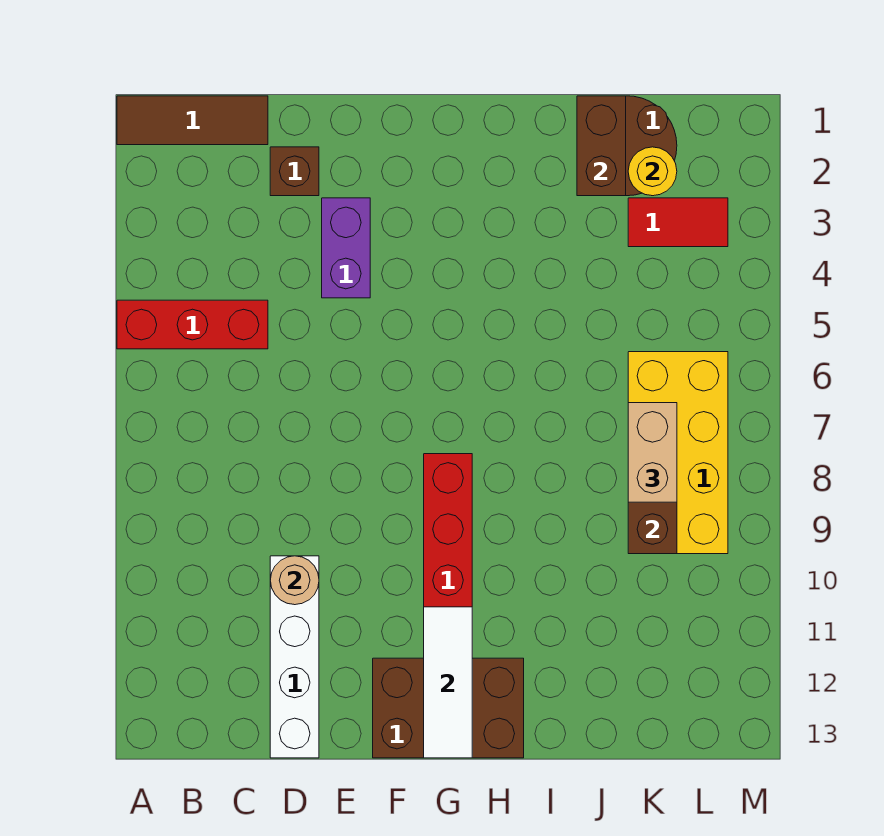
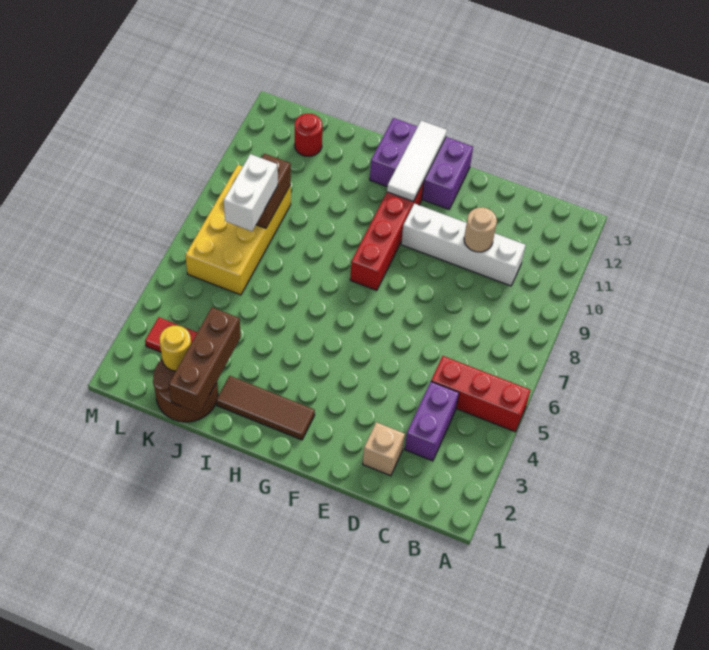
brown 1x3 tile [117,96,268,145] -> brown 1x3 tile moved to [216,376,315,440]
brown 1x1 brick [270,147,319,196] -> tan 1x1 brick [363,422,405,476]
white 1x4 brick [270,556,319,758] -> white 1x4 brick turned to [401,204,525,286]
purple 1x2 brick [322,198,370,298] -> purple 1x2 brick moved to [405,382,459,461]
brown 2x3 brick [373,658,524,758] -> purple 2x3 brick [370,118,473,209]
brown 1x2 brick [577,96,626,196] -> brown 1x3 brick [169,307,241,413]
tan 1x2 brick [628,403,677,502] -> white 1x2 brick [224,154,278,231]
none -> red 1x1 round brick [295,114,322,156]

